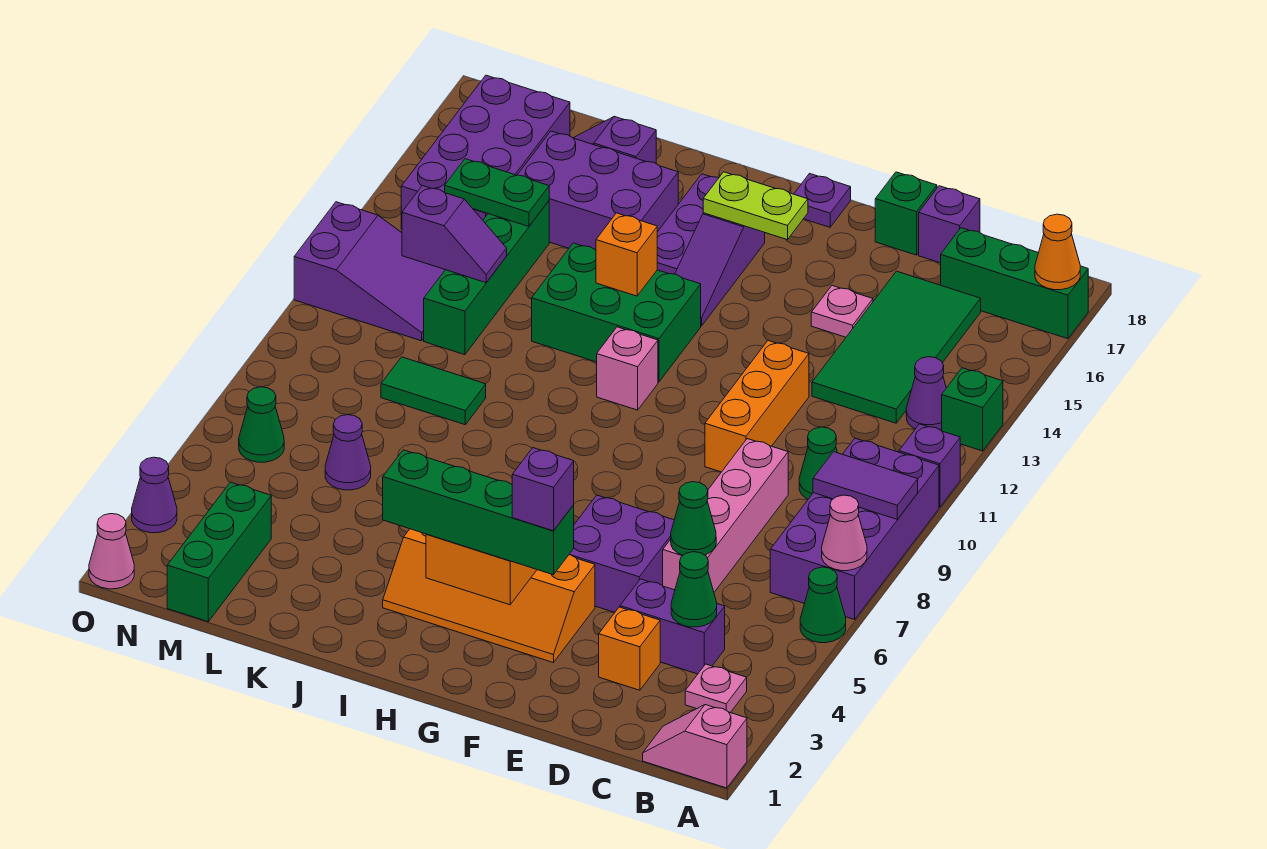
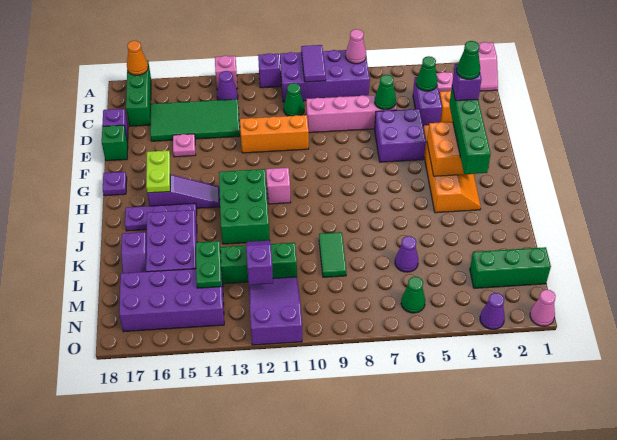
green 1x1 cone [800,567,846,643] -> green 1x1 cone moved to [457,41,480,79]
green 1x1 brick [942,368,1003,451] -> pink 1x1 brick [215,56,237,90]
orange 1x1 brick [596,213,657,296] -> none

